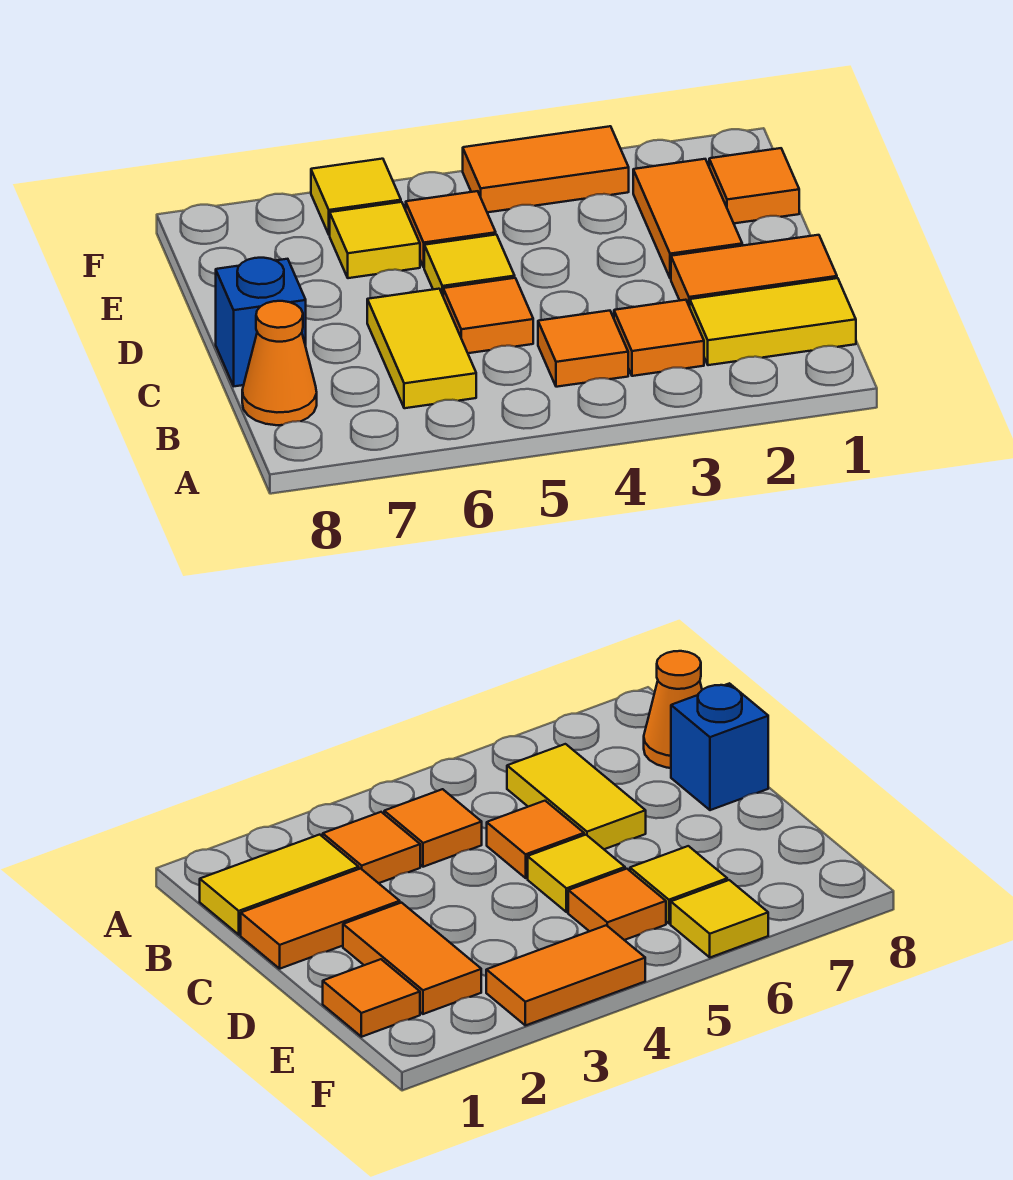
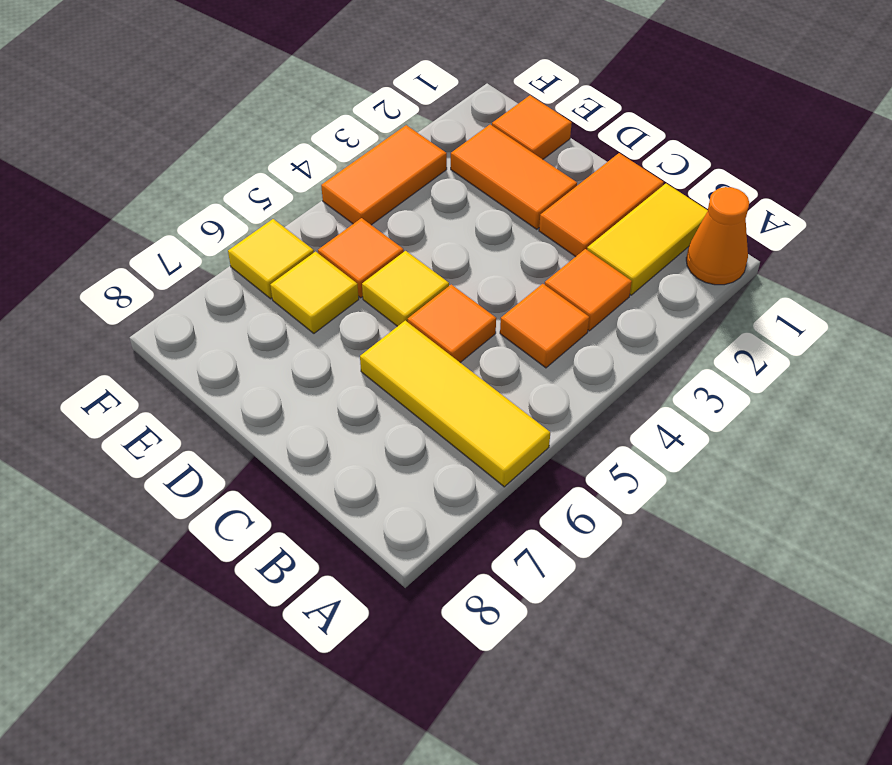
yellow 1x2 tile [367,289,476,408] -> yellow 1x3 tile [360,321,550,487]
orange 1x1 cone [242,301,317,425] -> orange 1x1 cone moved to [686,187,749,285]
blue 1x1 brick [216,258,306,386] -> none

